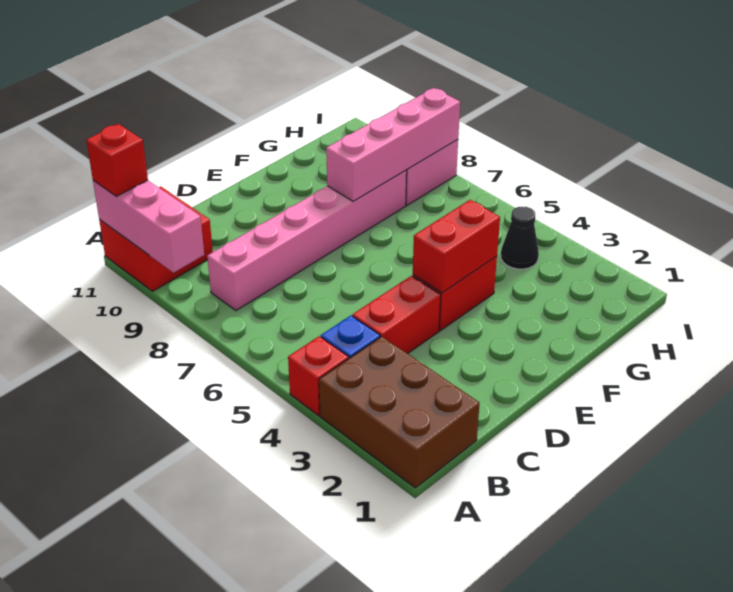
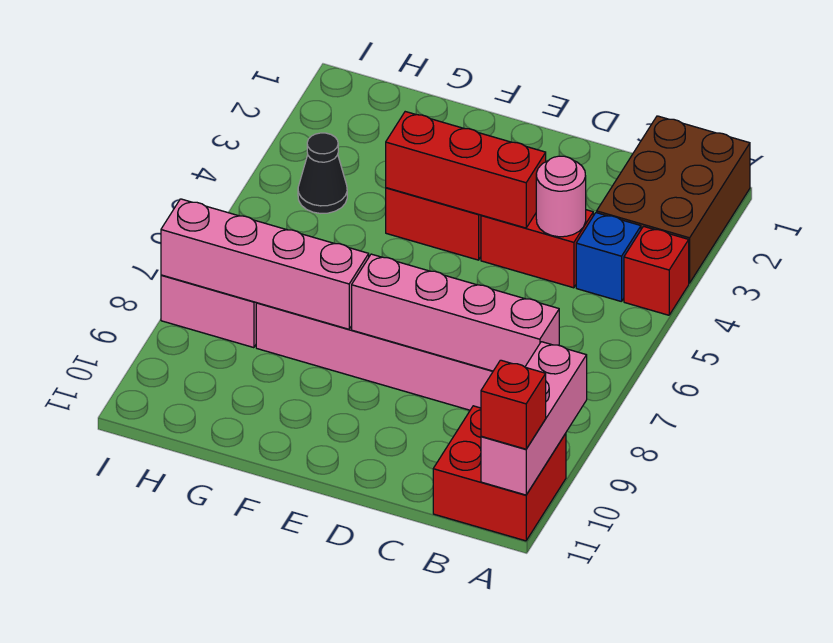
none -> pink 1x4 brick [352,254,559,371]
none -> pink 1x1 round brick [536,156,586,237]
red 1x2 brick [413,200,500,293] -> red 1x3 brick [386,112,546,228]

